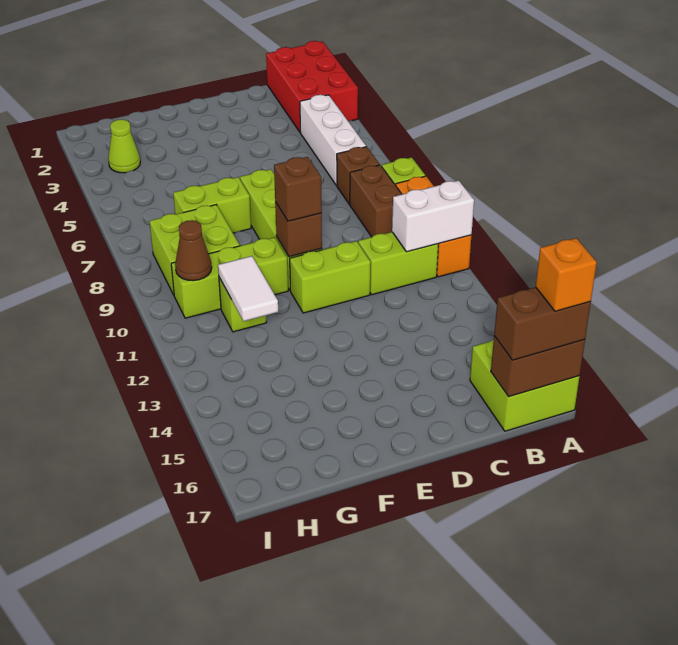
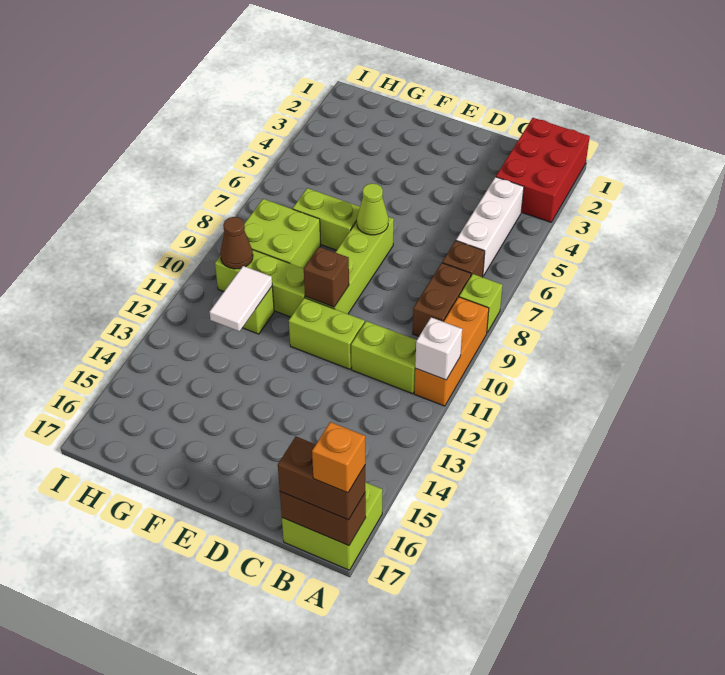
white 1x2 brick [392,180,474,252] -> white 1x1 brick [415,317,462,380]
brown 1x1 brick [274,157,322,221] -> none
lime 1x1 cone [108,119,140,173] -> lime 1x1 cone moved to [357,183,388,235]

